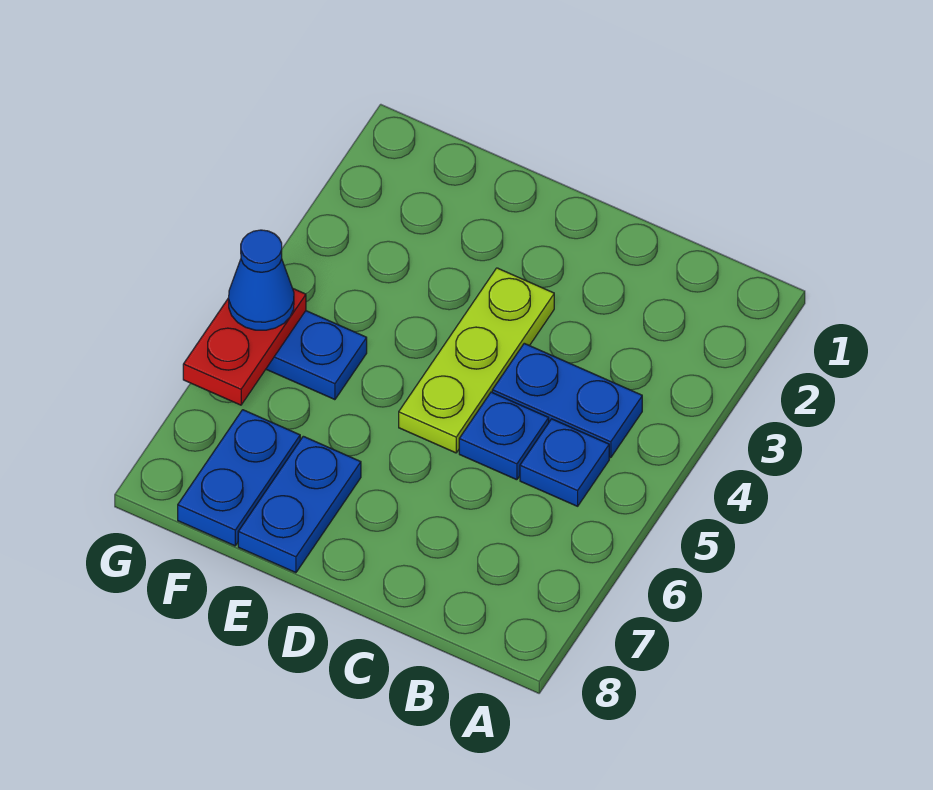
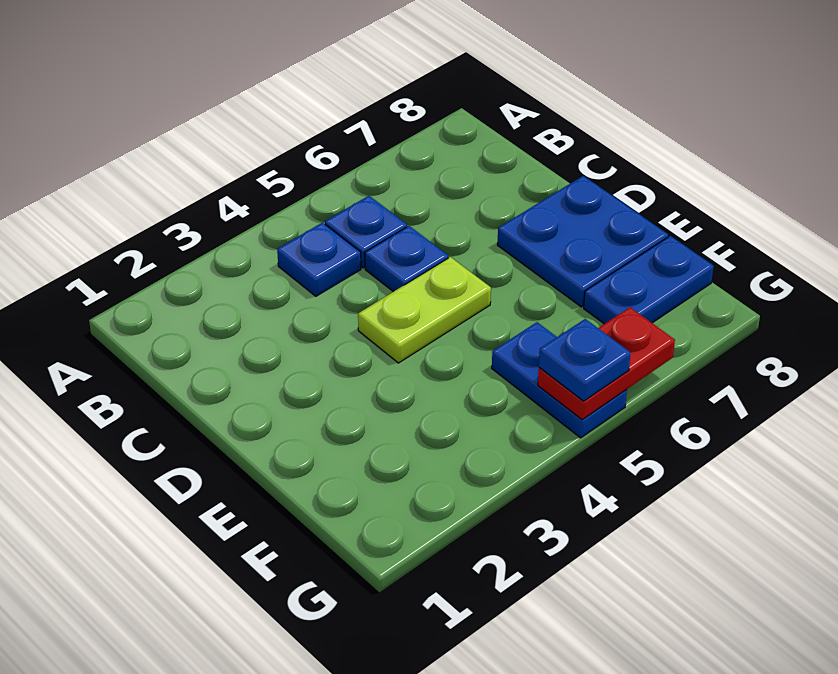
blue 1x2 plate [492,343,642,458] -> blue 1x1 plate [277,223,361,296]
lime 1x3 plate [399,268,554,453] -> lime 1x2 plate [358,257,491,363]
blue 1x2 plate [238,436,361,573] -> blue 2x2 plate [497,176,668,307]
blue 1x1 cone [229,230,294,330] -> blue 1x1 plate [539,319,631,401]

